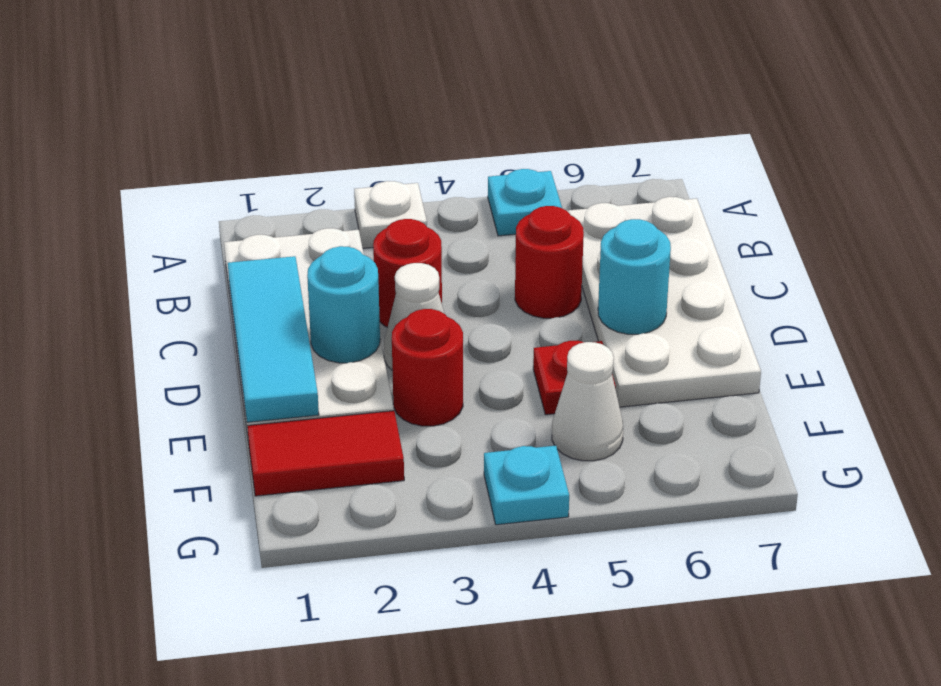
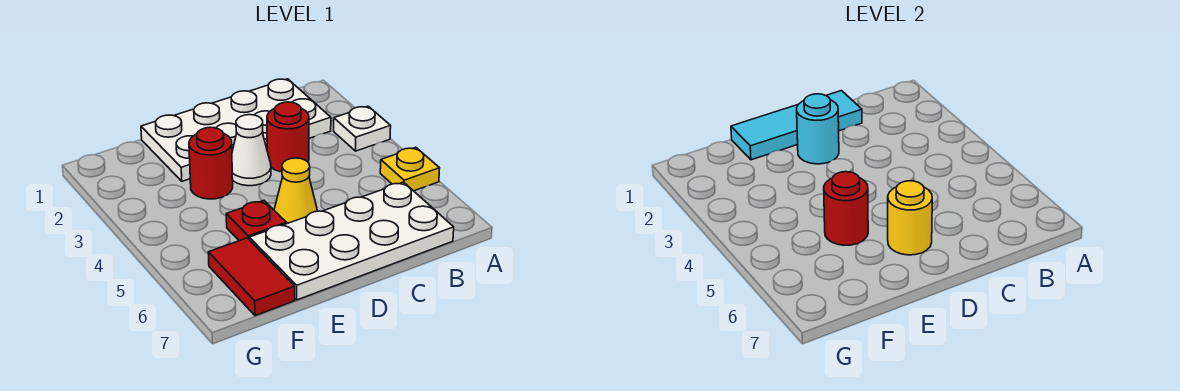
cyan 1x1 plate [488,169,562,236] -> yellow 1x1 plate [380,147,440,191]
red 1x1 round brick [515,206,584,318] -> red 1x1 round brick moved to [824,172,868,245]
none -> yellow 1x1 cone [274,158,317,224]
cyan 1x1 round brick [598,219,671,334] -> yellow 1x1 round brick [888,181,932,255]
red 1x2 tile [247,411,404,496] -> red 1x2 tile moved to [208,238,295,316]
white 1x1 cone [552,342,623,461] -> none
cyan 1x1 plate [484,446,569,525] -> none

